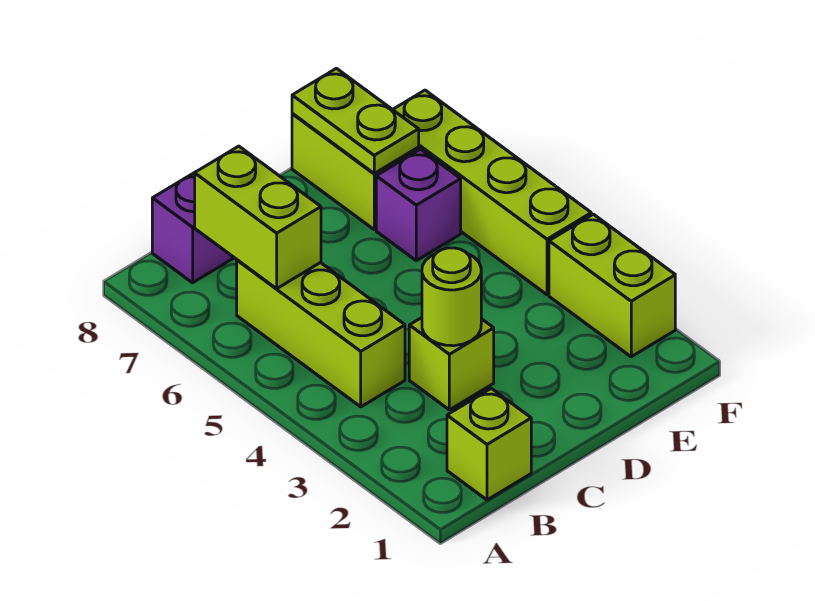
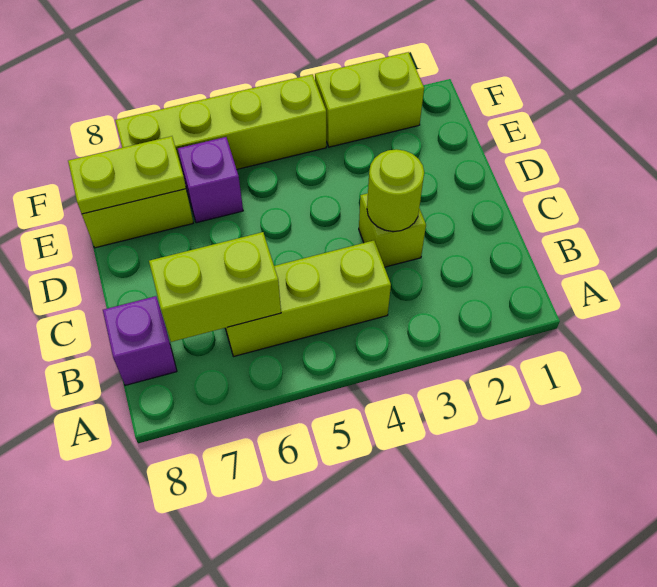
lime 1x1 brick [447,389,531,500] -> none

